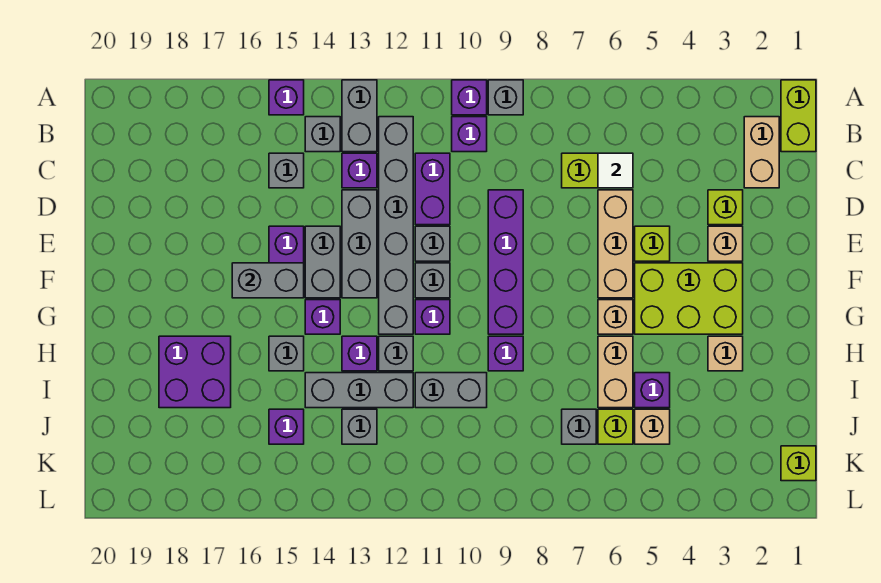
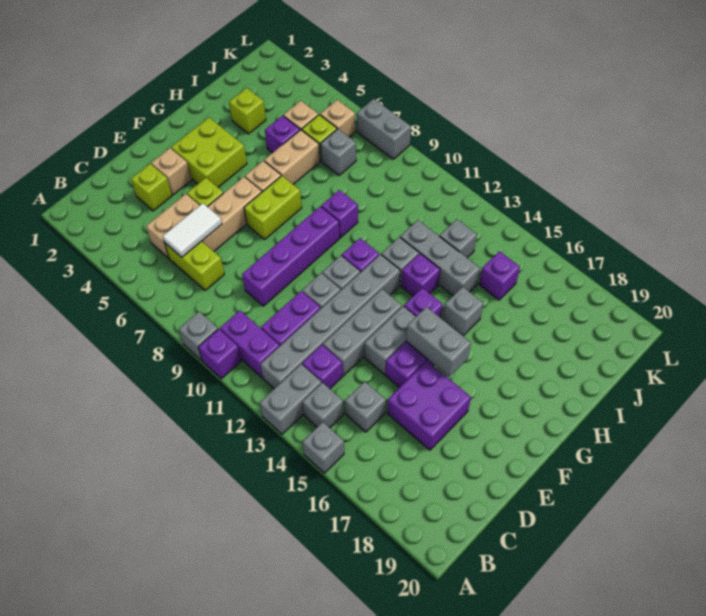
lime 1x2 brick [781,80,816,152] -> lime 1x2 brick moved to [244,176,302,239]
purple 1x1 brick [269,80,304,115] -> grey 1x1 brick [302,422,344,473]
tan 1x2 brick [744,117,779,188] -> tan 1x2 brick moved to [146,194,200,258]
purple 1x1 brick [452,117,487,152] -> purple 1x2 brick [220,311,279,378]
white 1x1 tile [598,153,633,188] -> white 1x2 tile [163,203,222,257]
lime 2x3 brick [635,263,743,334] -> lime 2x2 brick [171,118,247,187]
tan 1x1 brick [708,336,743,371] -> tan 1x1 brick moved to [320,100,355,137]
purple 2x2 brick [159,336,231,408] -> purple 2x2 brick moved to [387,361,471,450]
grey 1x2 brick [415,373,487,408] -> grey 1x2 brick moved to [357,99,411,159]
lime 1x1 brick [781,446,816,481] -> lime 1x1 brick moved to [229,88,266,134]

